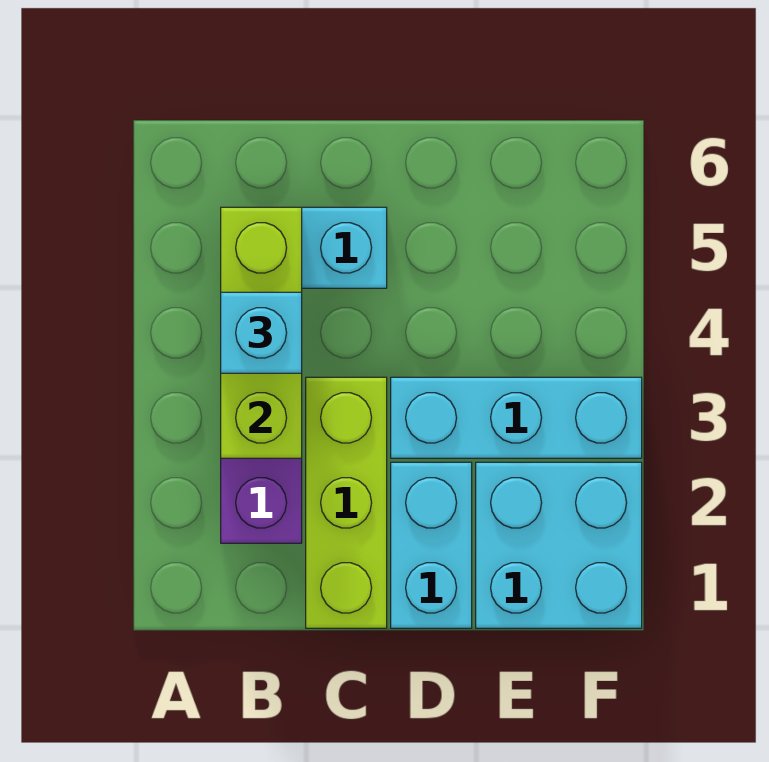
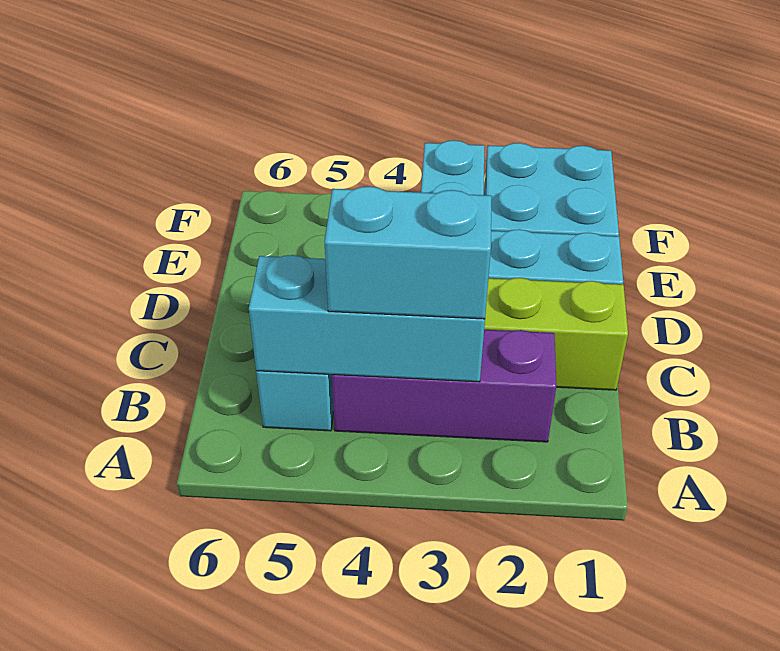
lime 1x3 brick [221,207,302,458] -> cyan 1x3 brick [249,255,485,382]
cyan 1x1 brick [221,292,302,373] -> cyan 1x2 brick [325,187,492,319]

